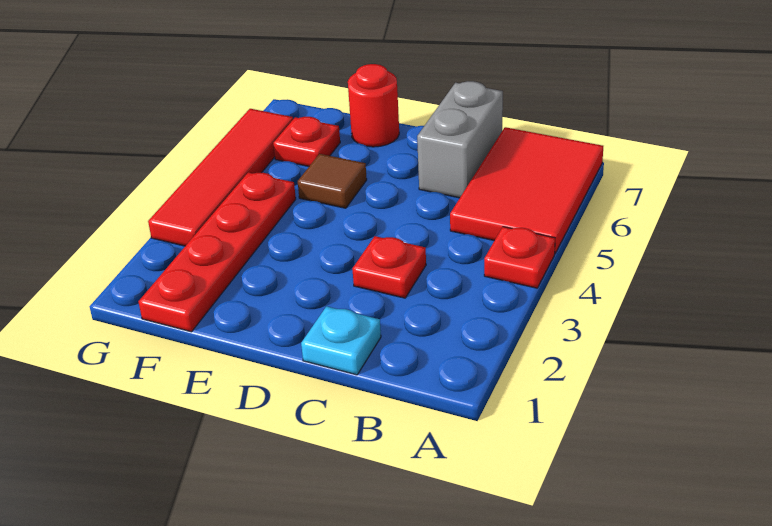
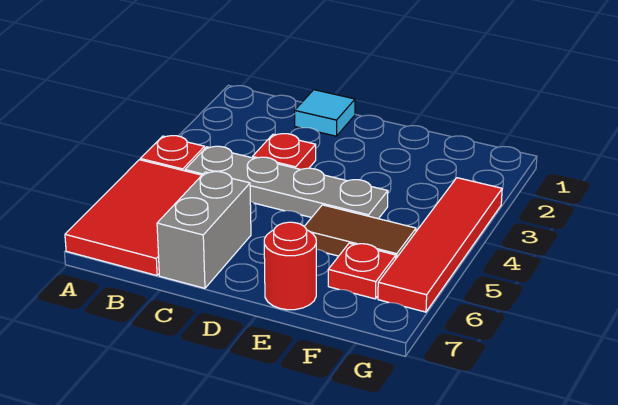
none -> grey 1x4 plate [185,146,388,219]
cyan 1x1 plate [301,306,381,375] -> cyan 1x1 tile [295,90,355,136]
brown 1x1 tile [298,154,367,208] -> brown 1x2 tile [304,205,416,258]
red 1x4 plate [138,172,296,332] -> none

